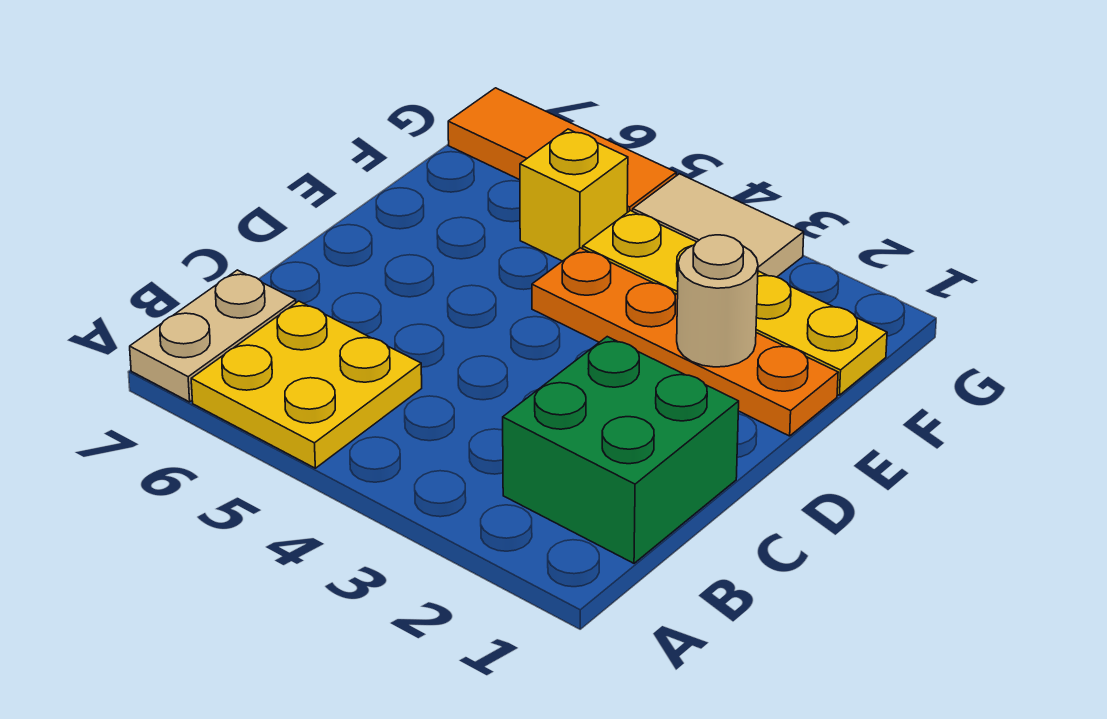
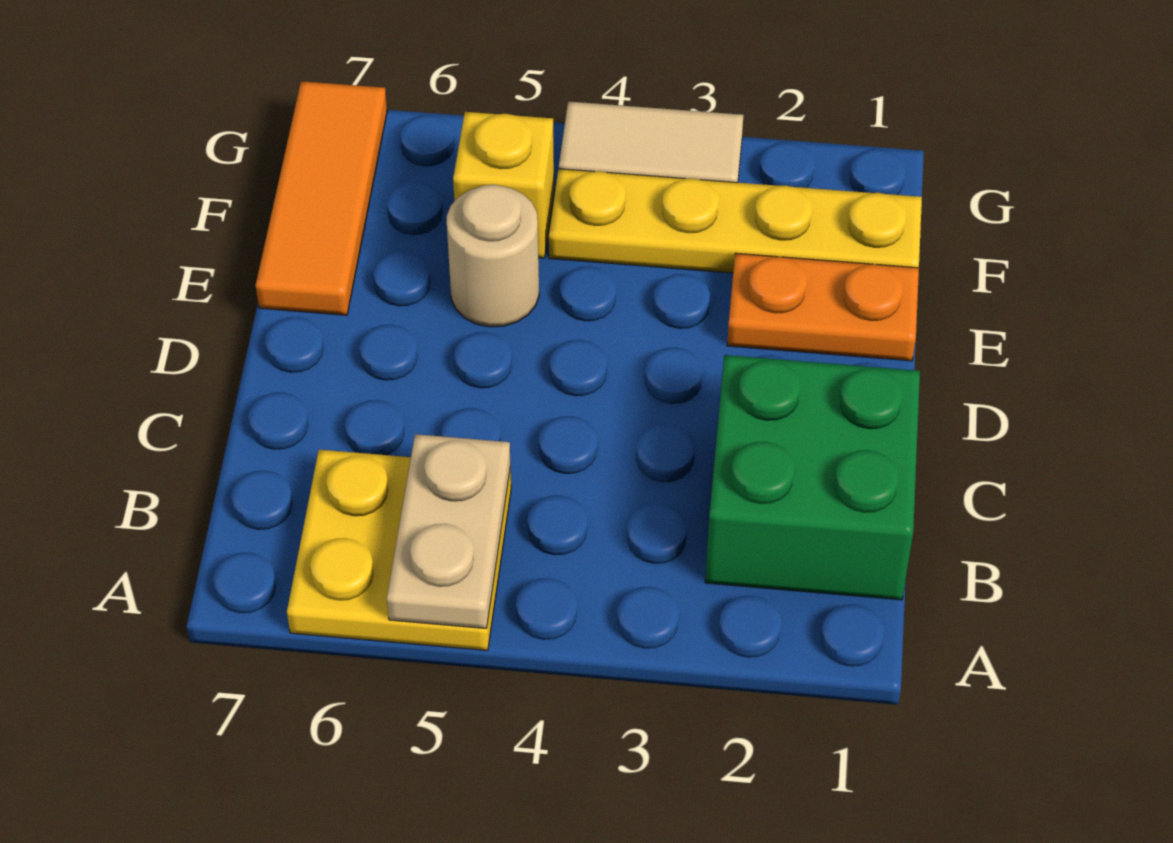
tan 1x2 plate [130,270,296,402] -> tan 1x2 plate moved to [387,434,511,629]
orange 1x4 plate [532,248,838,436] -> orange 1x2 plate [727,253,919,361]
tan 1x1 round brick [677,235,758,367] -> tan 1x1 round brick moved to [447,185,539,327]
orange 1x3 tile [448,88,676,212] -> orange 1x3 tile turned to [256,81,387,315]

